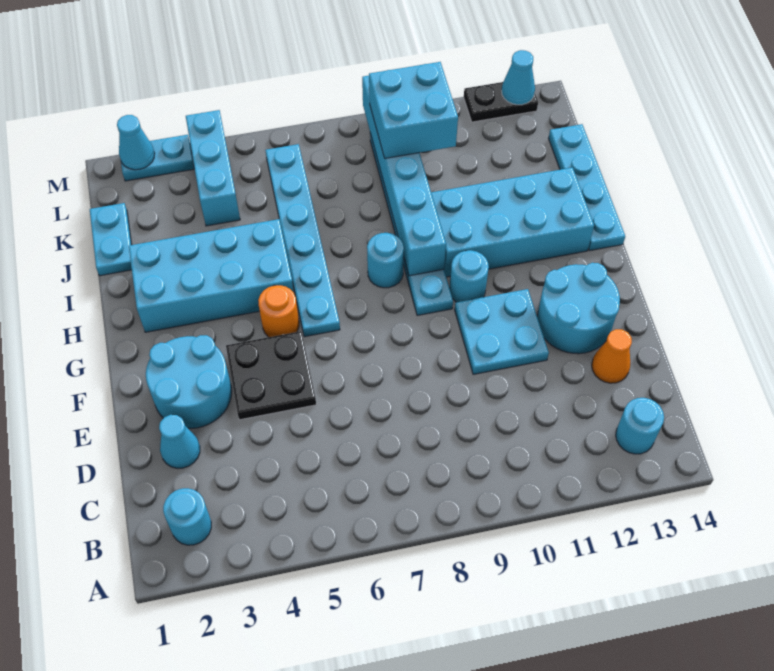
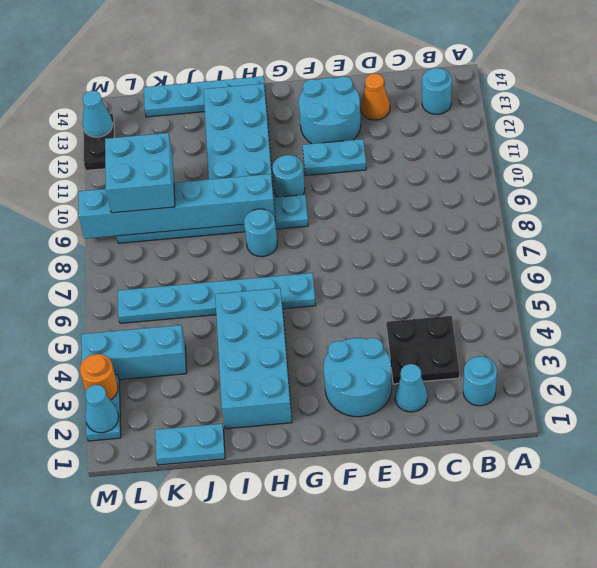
black 2x2 plate [226,331,316,420] -> black 2x2 plate moved to [386,316,460,384]
cyan 2x2 plate [455,289,549,375] -> cyan 1x2 plate [302,139,366,176]
orange 1x1 round brick [258,285,299,337] -> orange 1x1 round brick moved to [80,354,118,400]

